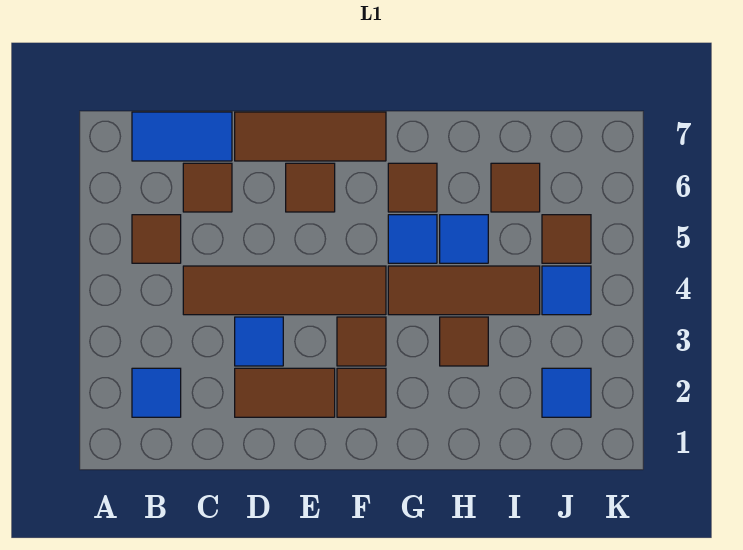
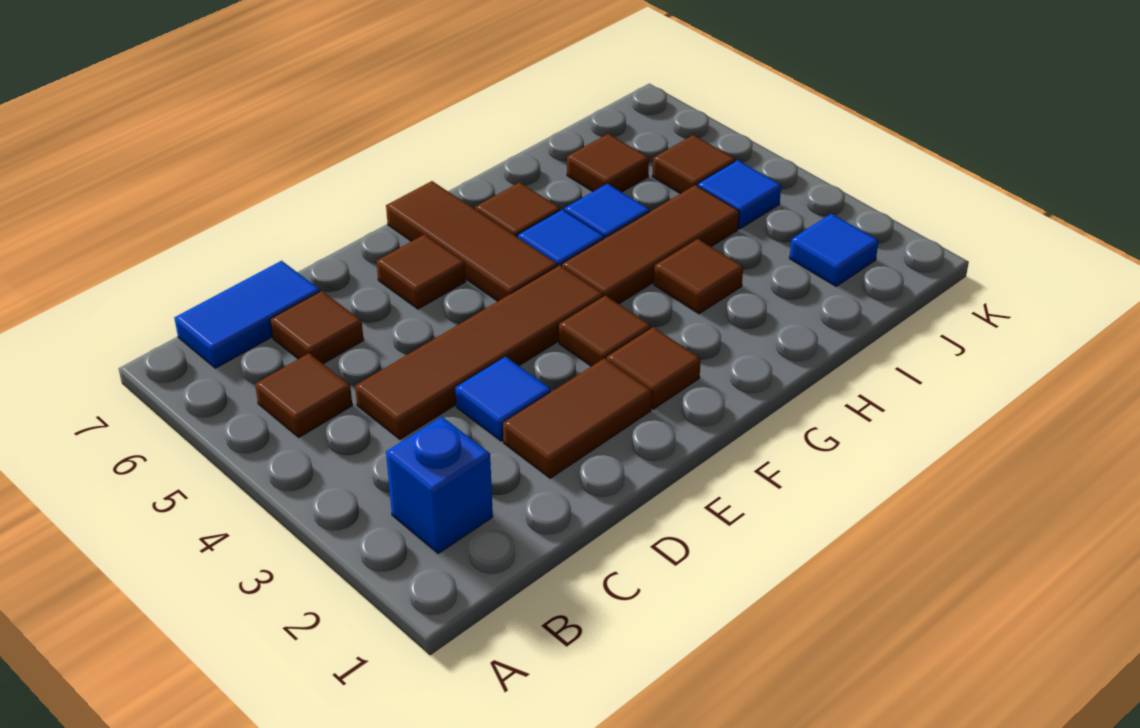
blue 1x1 tile [132,368,181,417] -> blue 1x1 brick [386,417,493,553]
brown 1x3 tile [235,112,386,161] -> brown 1x3 tile turned to [386,181,557,301]

